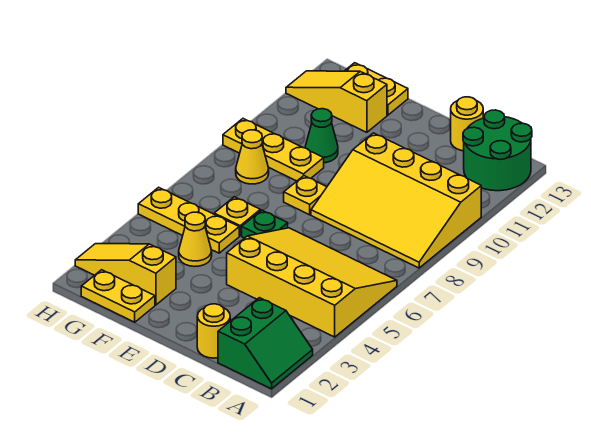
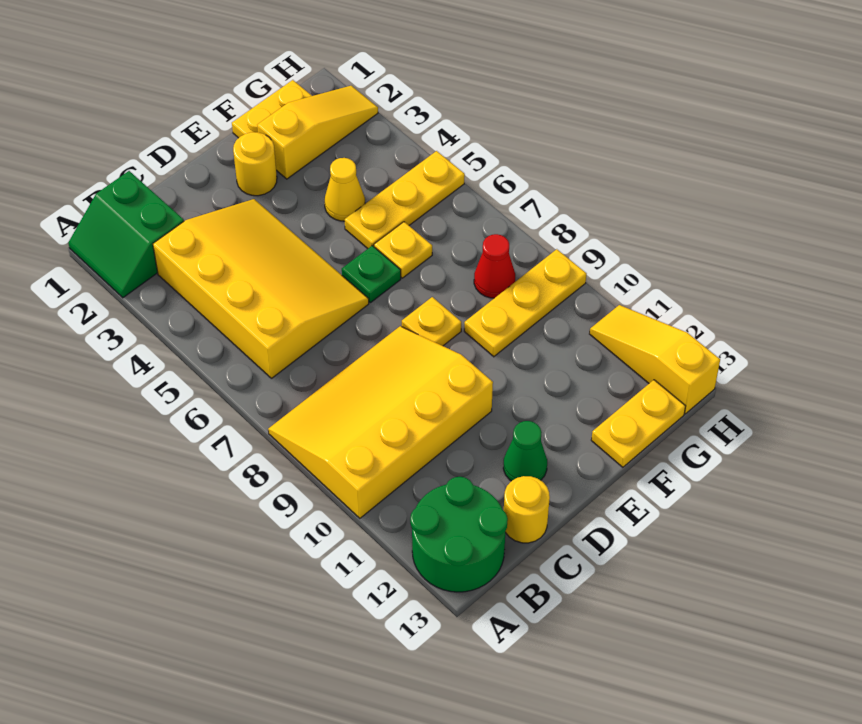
yellow 3x4 slope [227,228,397,337] -> yellow 3x4 slope turned to [153,199,369,378]
yellow 1x1 round brick [197,304,230,358] -> yellow 1x1 round brick moved to [233,132,277,196]
green 1x1 cone [305,109,338,163] -> green 1x1 cone moved to [503,421,547,481]
yellow 1x3 slope [286,71,387,132] -> yellow 1x3 slope turned to [590,305,720,414]
yellow 1x1 cone [236,130,269,184] -> red 1x1 cone [474,234,515,298]

